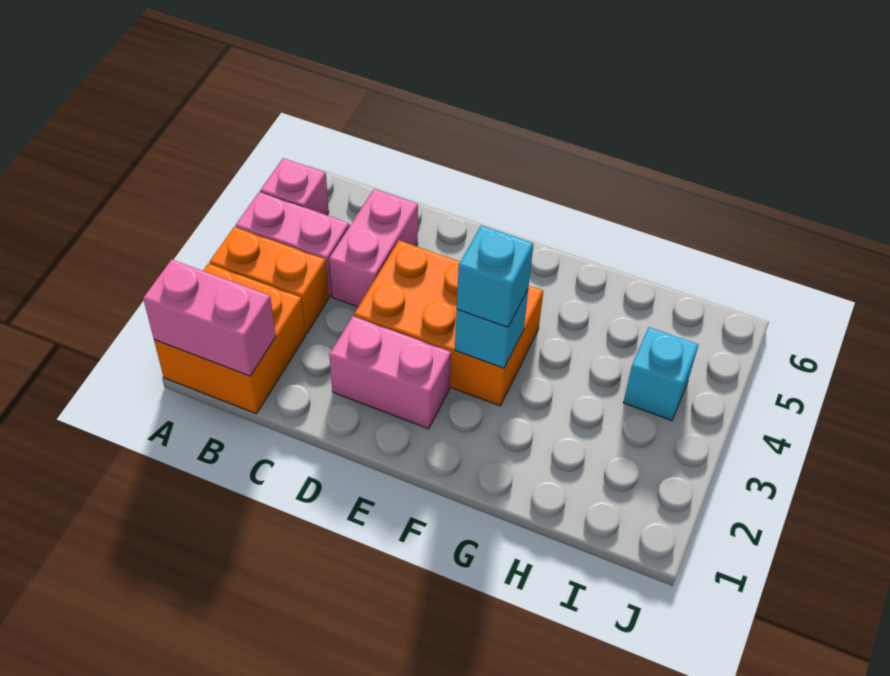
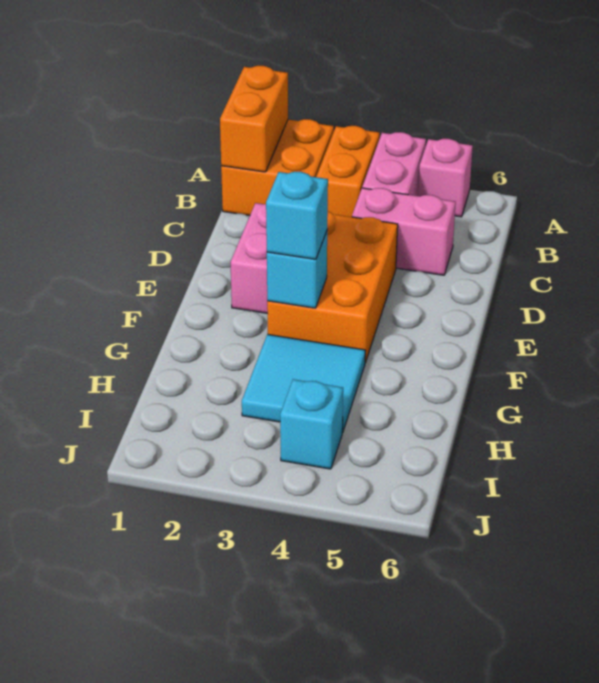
pink 1x2 brick [143,260,276,376] -> orange 1x2 brick [220,66,288,172]
none -> cyan 2x2 tile [242,334,365,432]

